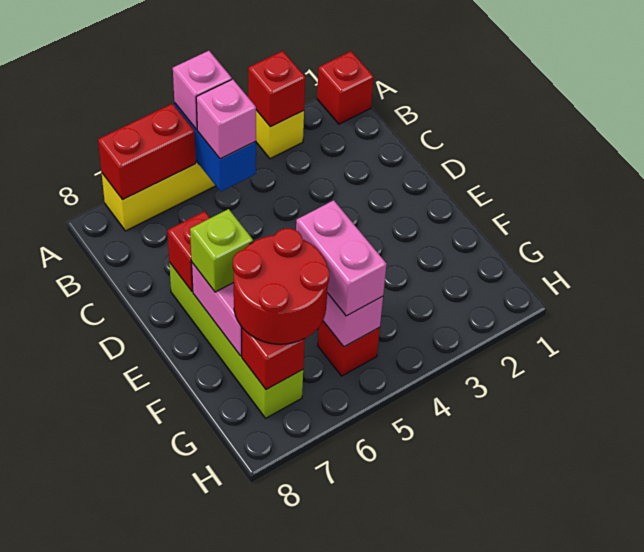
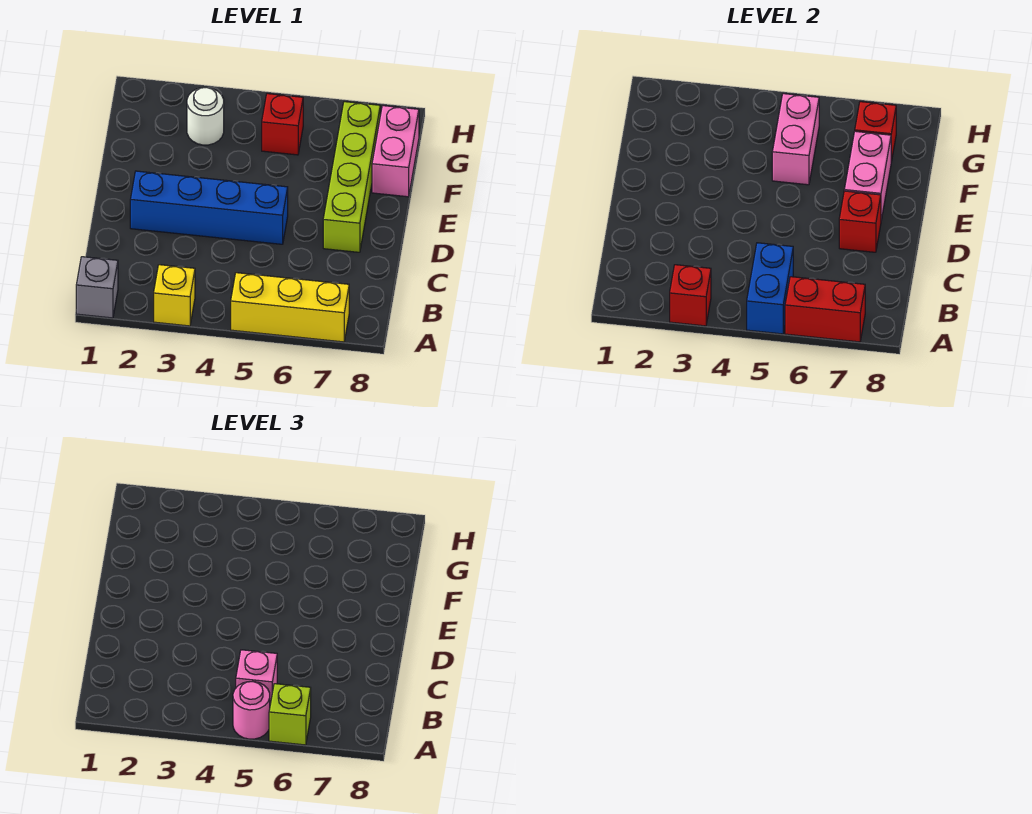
red 1x1 brick [317,51,374,124] -> grey 1x1 brick [76,257,118,318]
pink 1x1 brick [173,51,232,129] -> pink 1x1 round brick [233,681,270,739]
none -> blue 1x4 brick [130,171,288,244]
lime 1x1 brick [190,209,253,292] -> lime 1x1 brick moved to [269,684,311,745]
pink 1x2 brick [296,200,387,316] -> pink 1x2 brick moved to [372,106,419,197]
red 2x2 round brick [233,228,329,344] -> none
none -> white 1x1 round brick [187,87,224,145]

